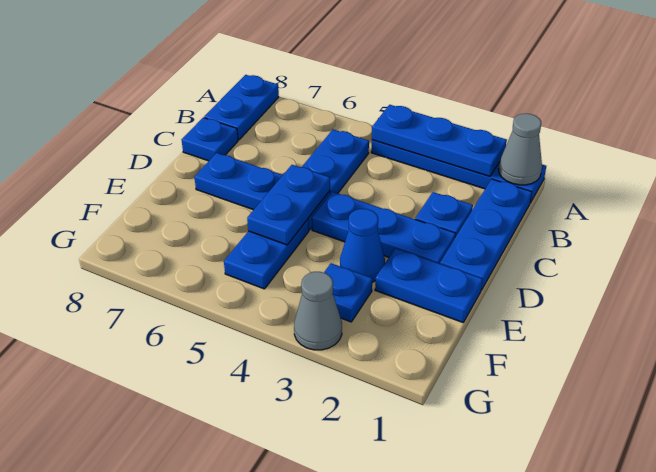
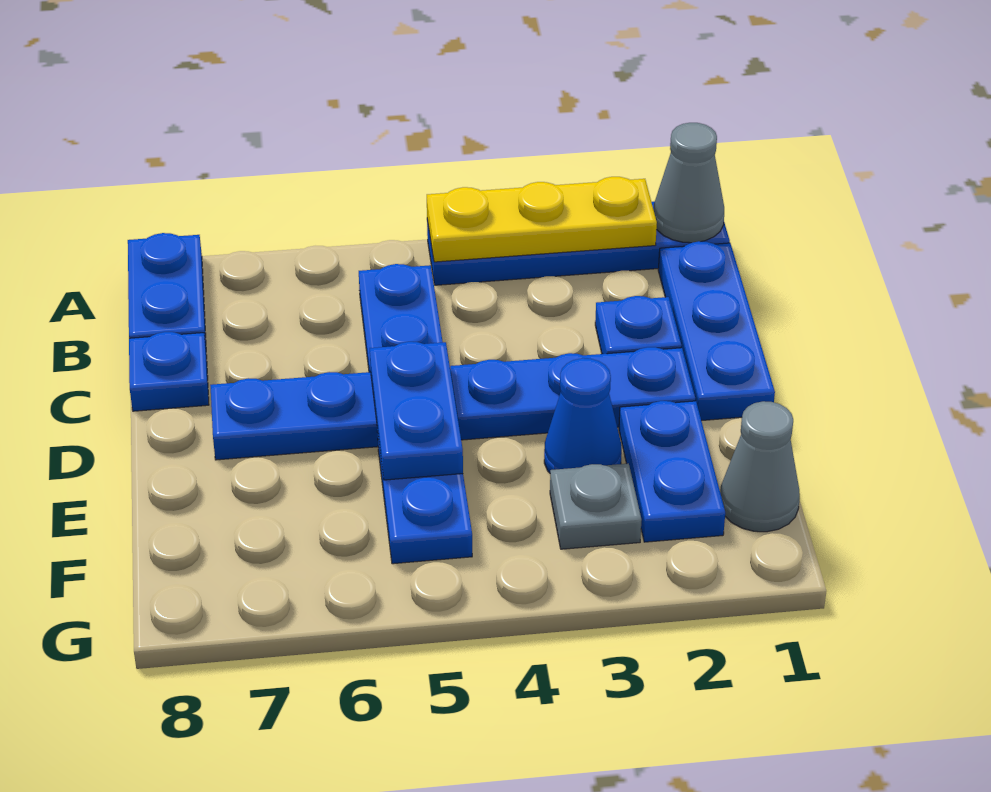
blue 1x3 plate [372,105,507,176] -> yellow 1x3 plate [427,177,657,262]
blue 1x2 plate [375,248,483,322] -> blue 1x2 plate turned to [619,401,725,542]
blue 1x1 plate [324,263,372,322] -> grey 1x1 plate [550,463,642,549]
grey 1x1 cone [294,272,342,350] -> grey 1x1 cone moved to [720,401,800,532]

